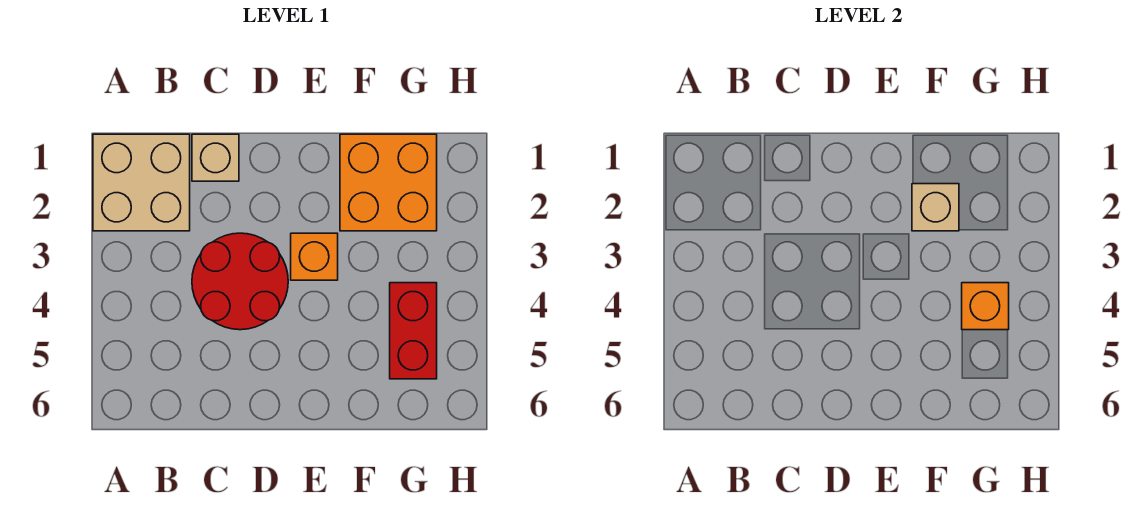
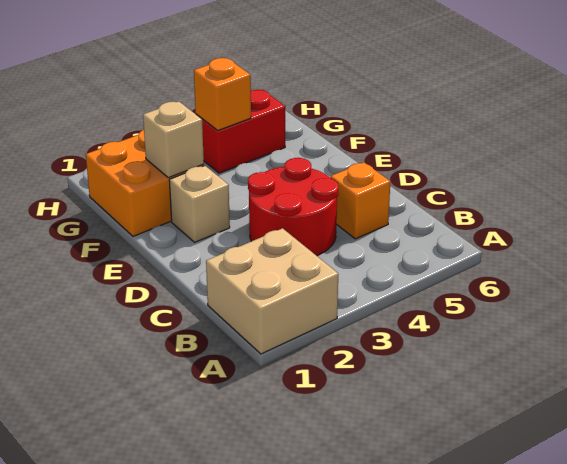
tan 1x1 brick [192,134,239,181] -> tan 1x1 brick moved to [169,166,230,242]
orange 1x1 brick [291,233,338,280] -> orange 1x1 brick moved to [331,162,390,239]

